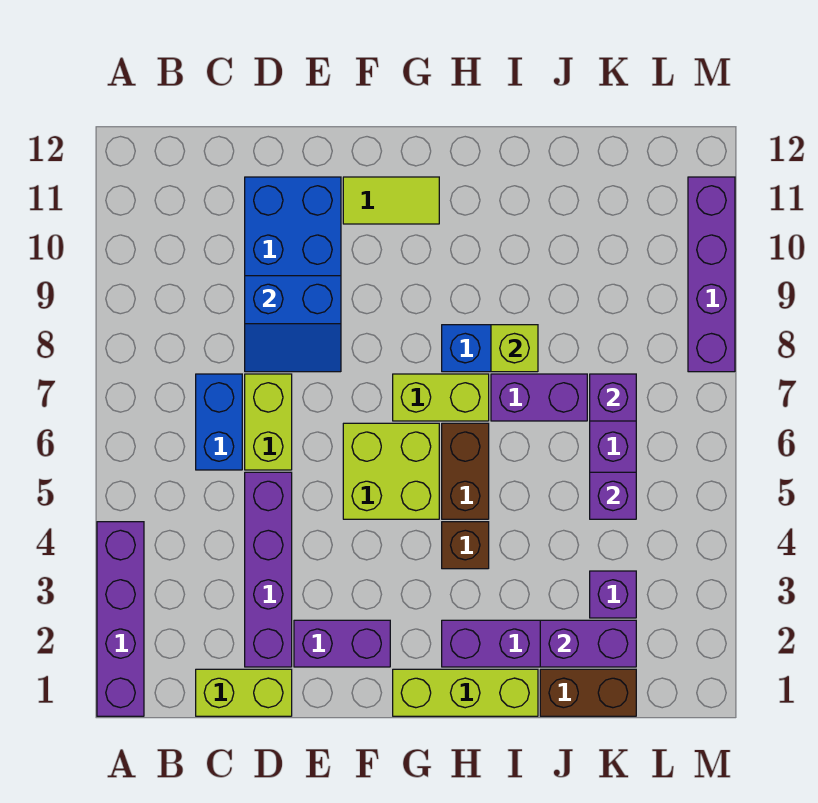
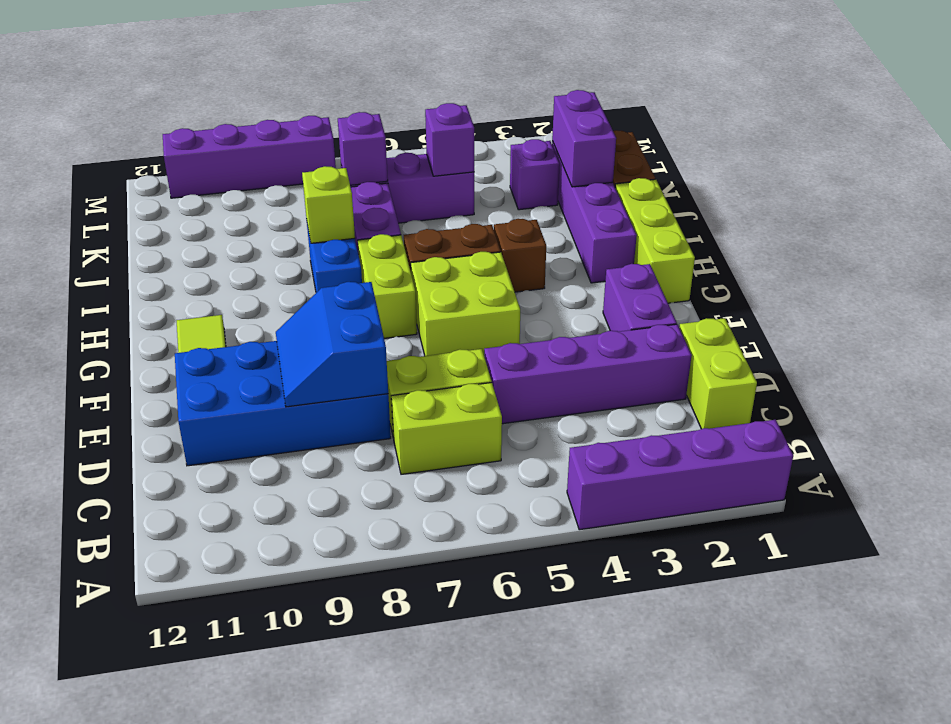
blue 1x2 brick [196,374,242,470] -> lime 1x2 brick [391,383,502,474]
blue 2x2 slope [245,276,341,372] -> blue 2x2 slope turned to [276,282,388,407]

